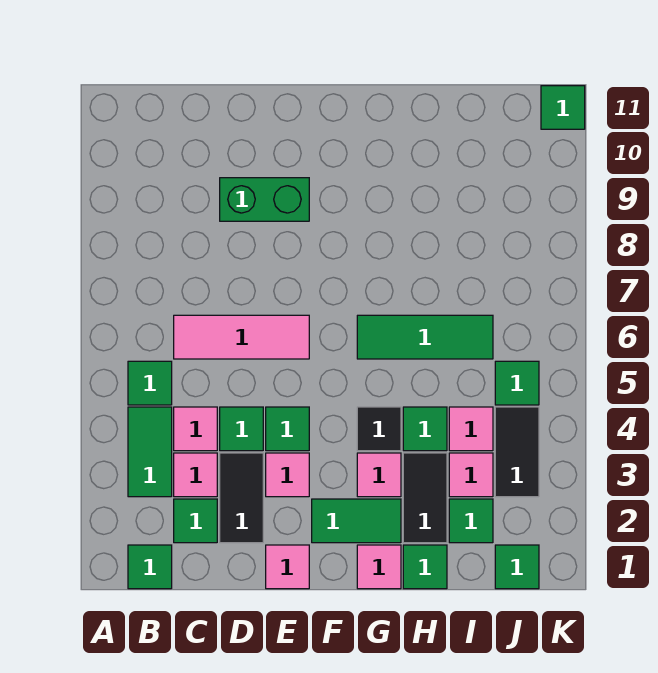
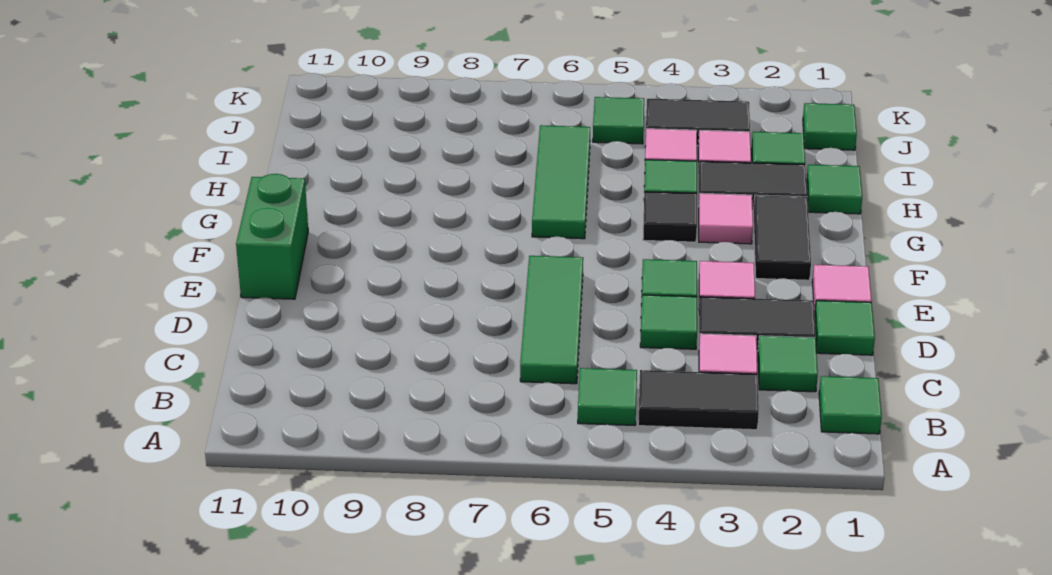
green 1x2 tile [128,407,172,497] -> black 1x2 tile [638,370,759,430]
pink 1x1 tile [174,407,217,451] -> none
pink 1x3 tile [174,315,309,359] -> green 1x3 tile [520,256,583,384]
green 1x2 brick [220,178,309,221] -> green 1x2 brick moved to [236,174,308,299]
green 1x2 tile [312,499,401,543] -> black 1x2 tile [753,195,811,280]
pink 1x1 tile [357,545,401,589] -> none
green 1x1 tile [541,86,585,129] -> green 1x1 tile moved to [814,301,875,355]

